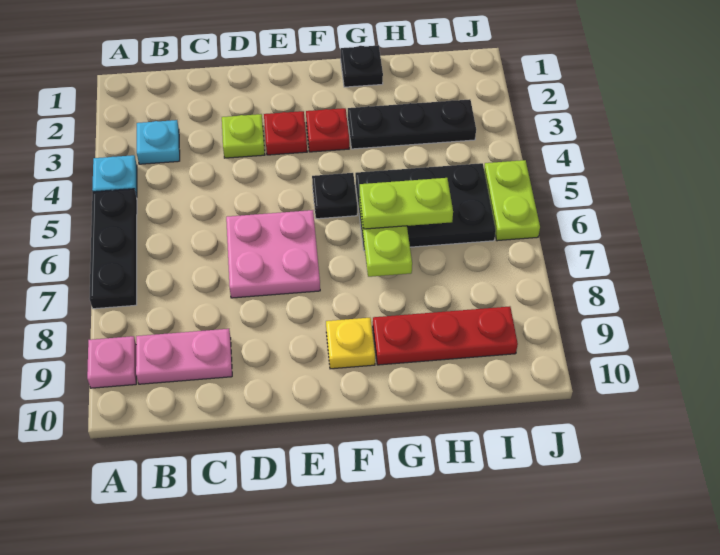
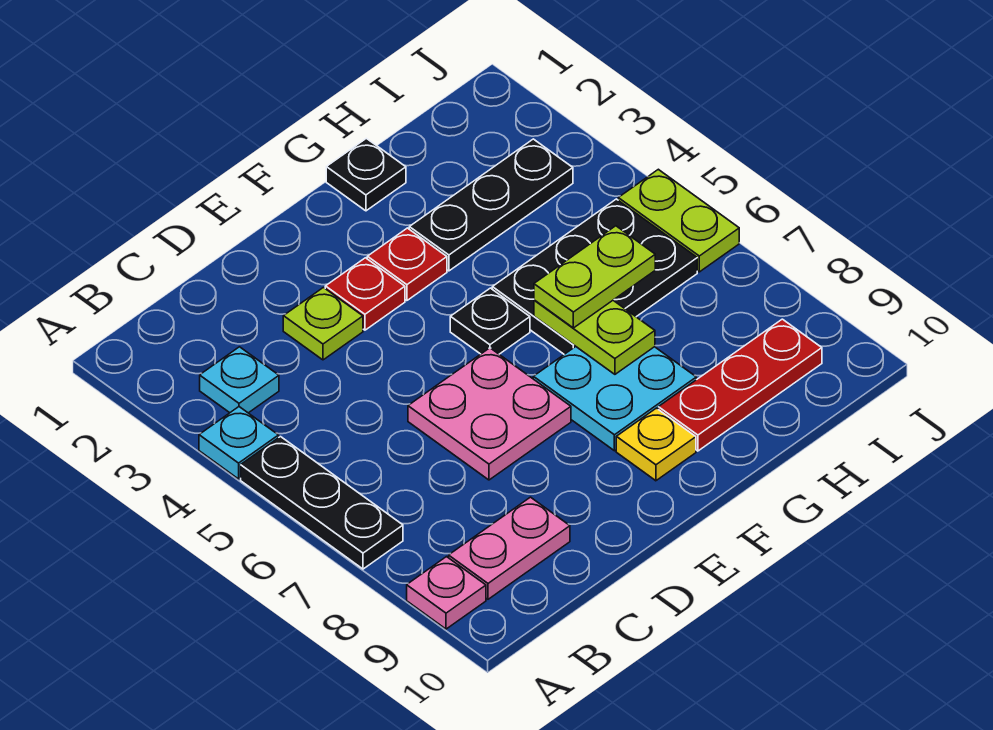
none -> cyan 2x2 plate [533,346,696,451]

